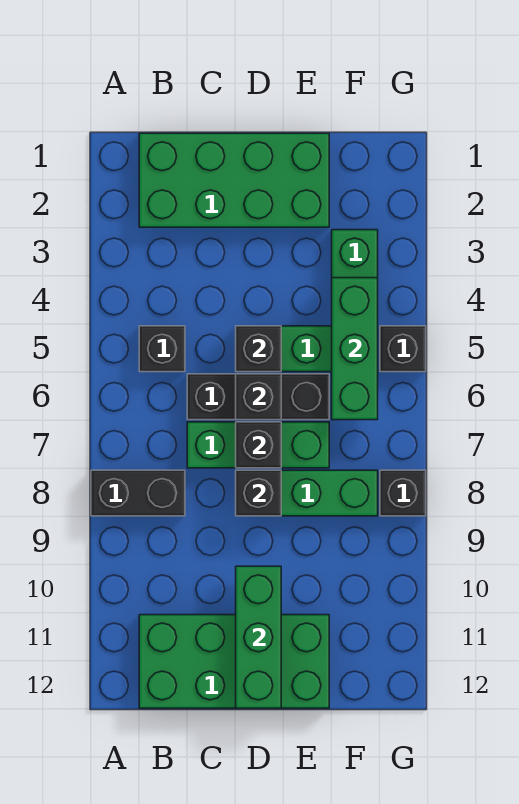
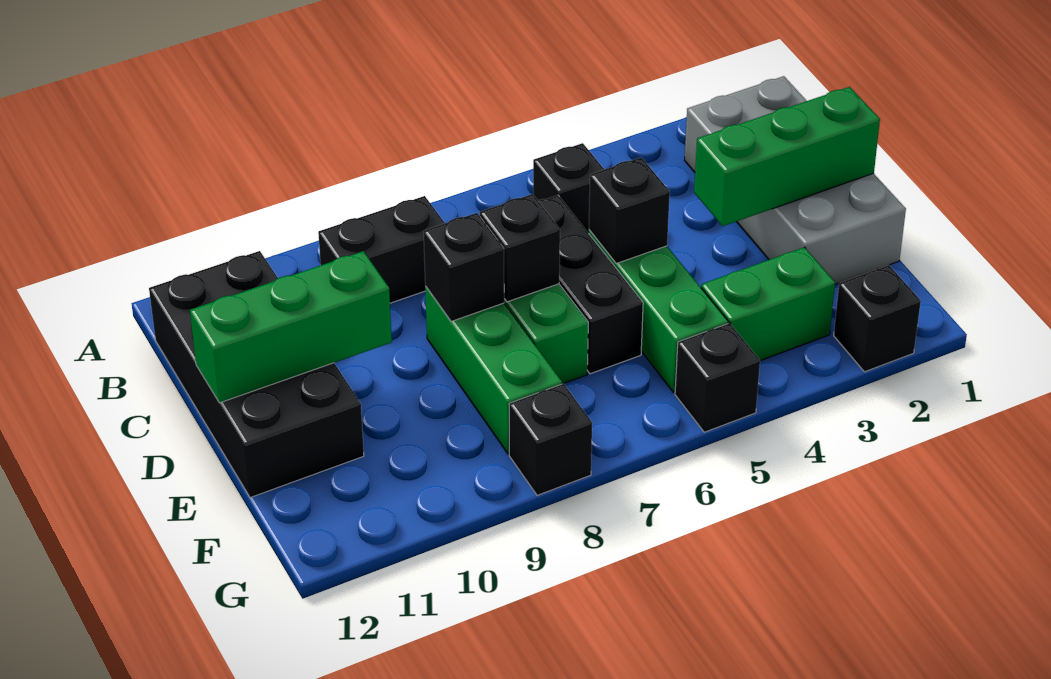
black 1x2 brick [91,470,185,516] -> black 1x2 brick turned to [318,196,445,303]
green 2x4 brick [139,133,329,227] -> grey 2x4 brick [685,76,906,284]
green 2x4 brick [139,615,329,708] -> black 2x4 brick [149,251,364,498]
black 1x1 brick [236,374,281,420] -> black 1x1 brick moved to [834,265,921,372]
green 1x3 brick [332,278,378,420] -> green 1x3 brick moved to [694,87,880,226]

